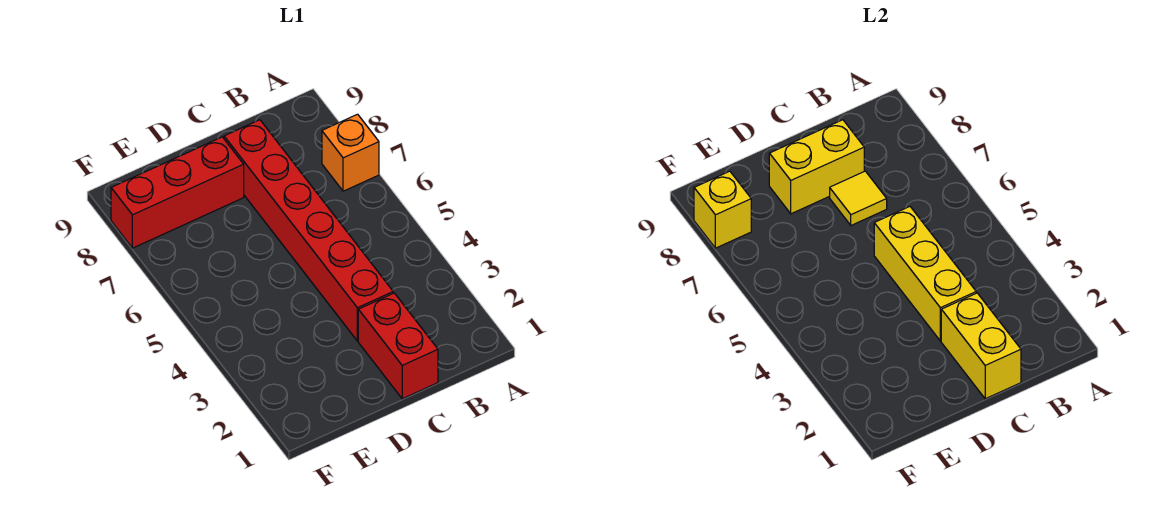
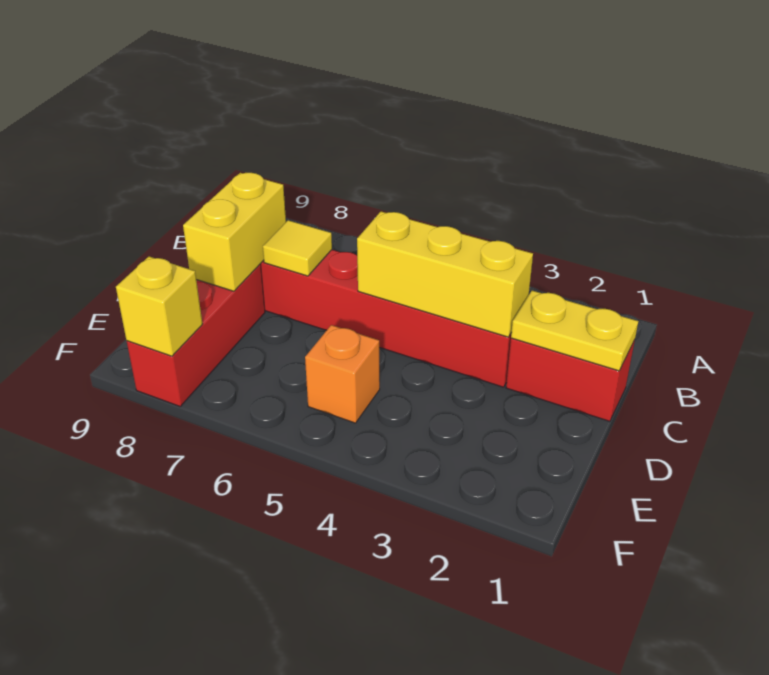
orange 1x1 brick [322,114,379,191] -> orange 1x1 brick moved to [305,325,380,423]
yellow 1x2 brick [941,293,1021,399] -> yellow 1x2 plate [511,291,638,371]

